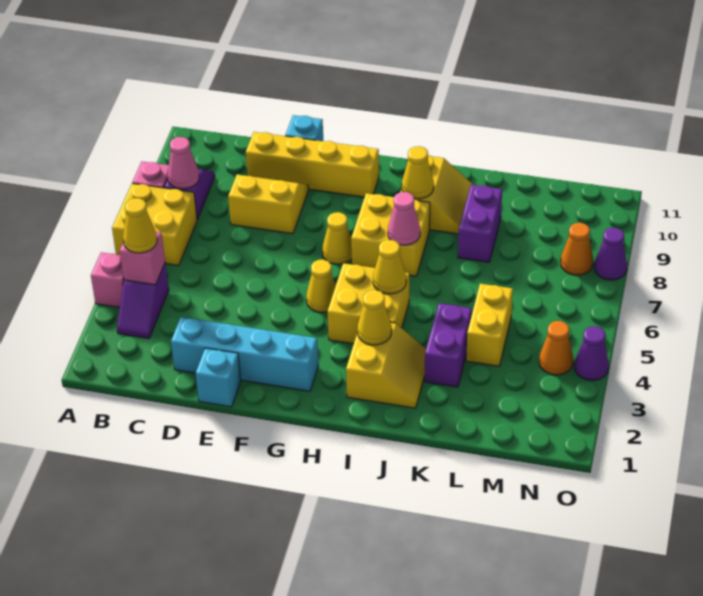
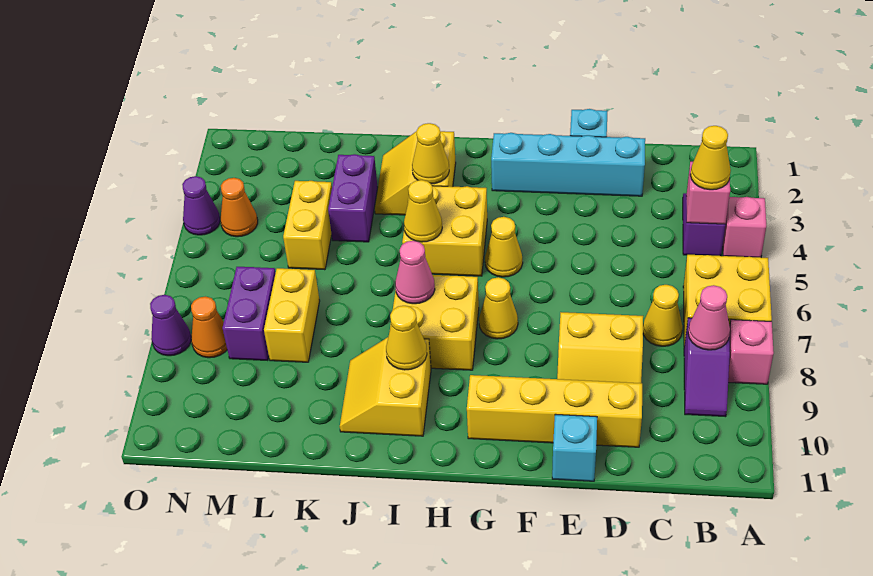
none -> yellow 1x1 cone [643,285,682,346]
purple 1x2 brick [458,185,502,262] -> purple 1x2 brick moved to [223,267,276,361]
none -> yellow 1x2 brick [264,268,320,362]

